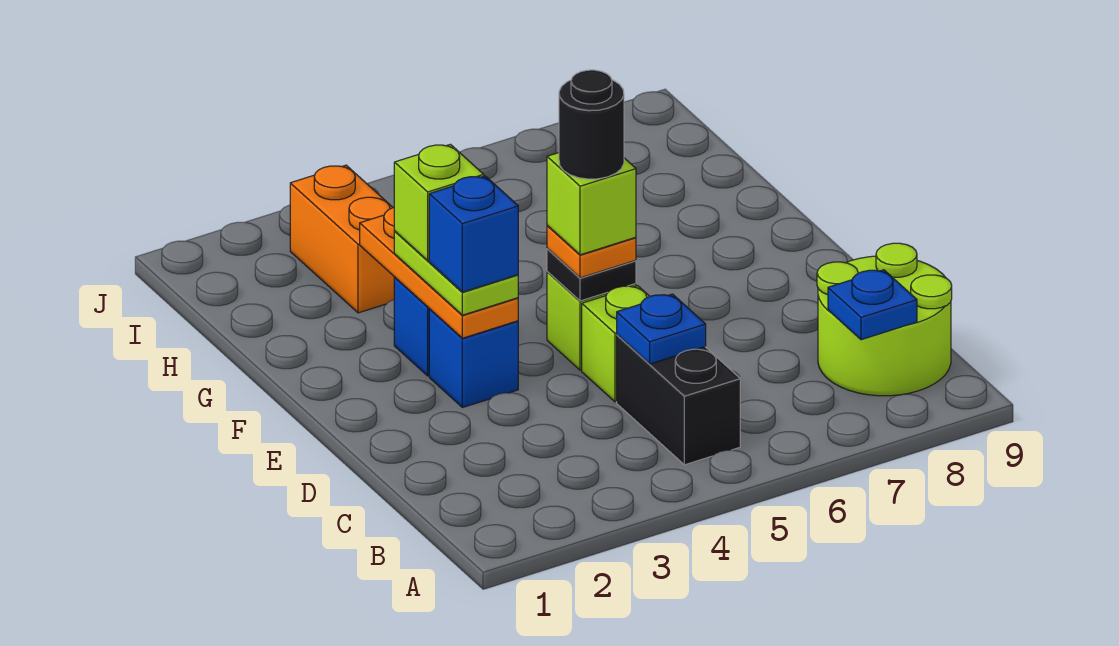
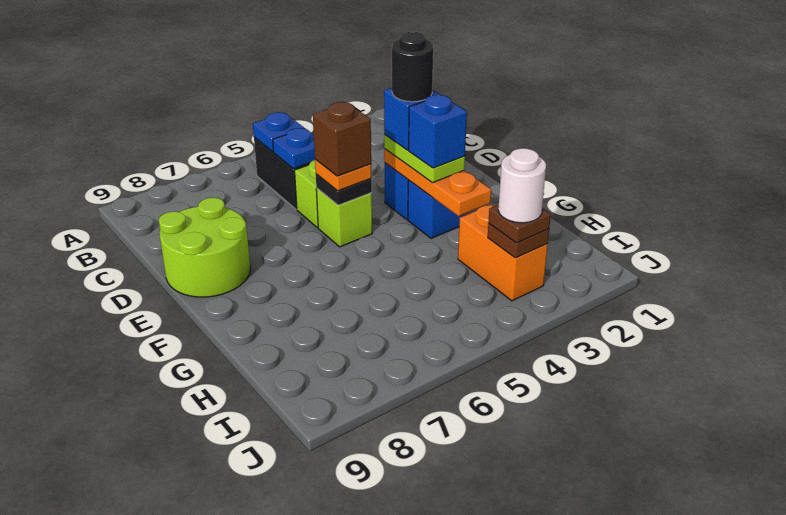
lime 2x2 round brick [817,243,952,396] -> lime 2x2 round brick moved to [159,198,250,297]
blue 1x1 plate [828,270,917,340] -> blue 1x1 plate moved to [253,112,304,152]
lime 1x1 brick [547,153,636,255] -> brown 1x1 brick [313,102,371,176]
black 1x1 round brick [559,70,624,179] -> black 1x1 round brick moved to [392,32,433,102]
lime 1x1 brick [394,144,484,260] -> blue 1x1 brick [409,95,467,168]
none -> brown 1x1 plate [488,224,549,258]
none -> brown 1x1 plate [488,205,551,243]
none -> white 1x1 round brick [498,148,546,223]

